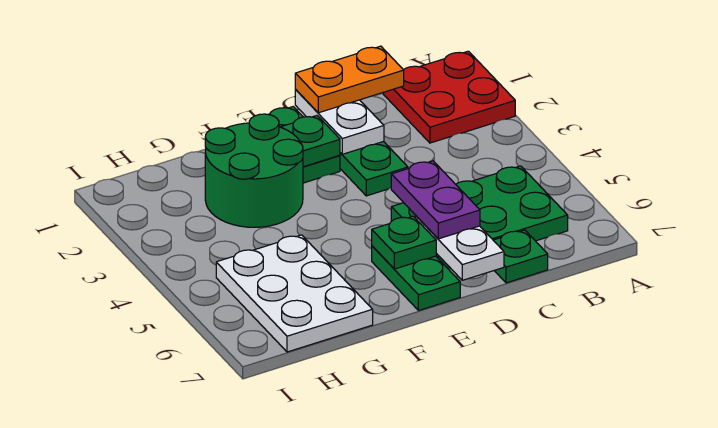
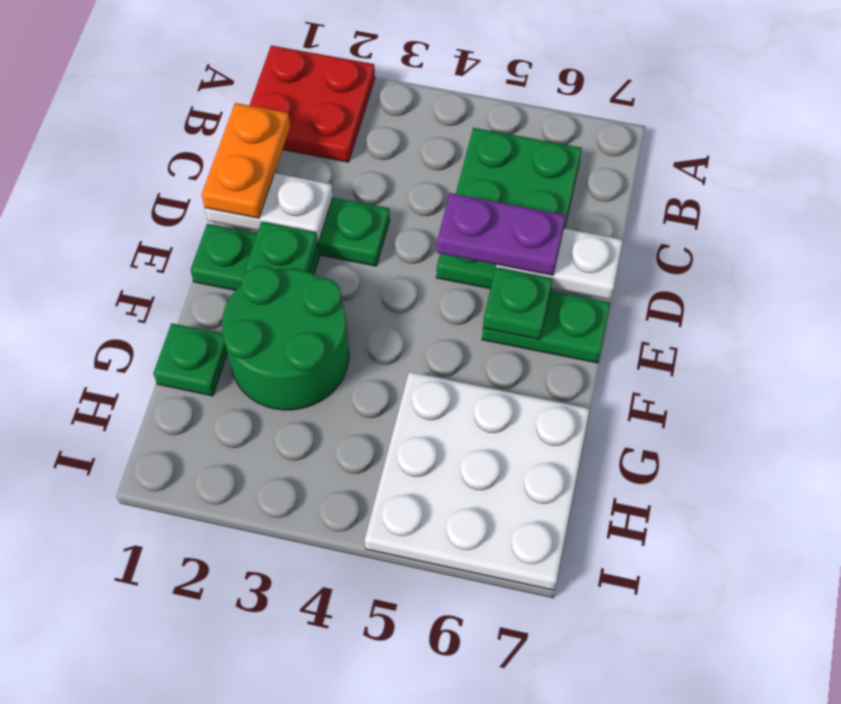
green 1x1 plate [493,230,548,283] -> green 1x1 plate moved to [153,323,227,396]
white 2x3 plate [216,235,373,352] -> white 3x3 plate [365,372,590,590]

